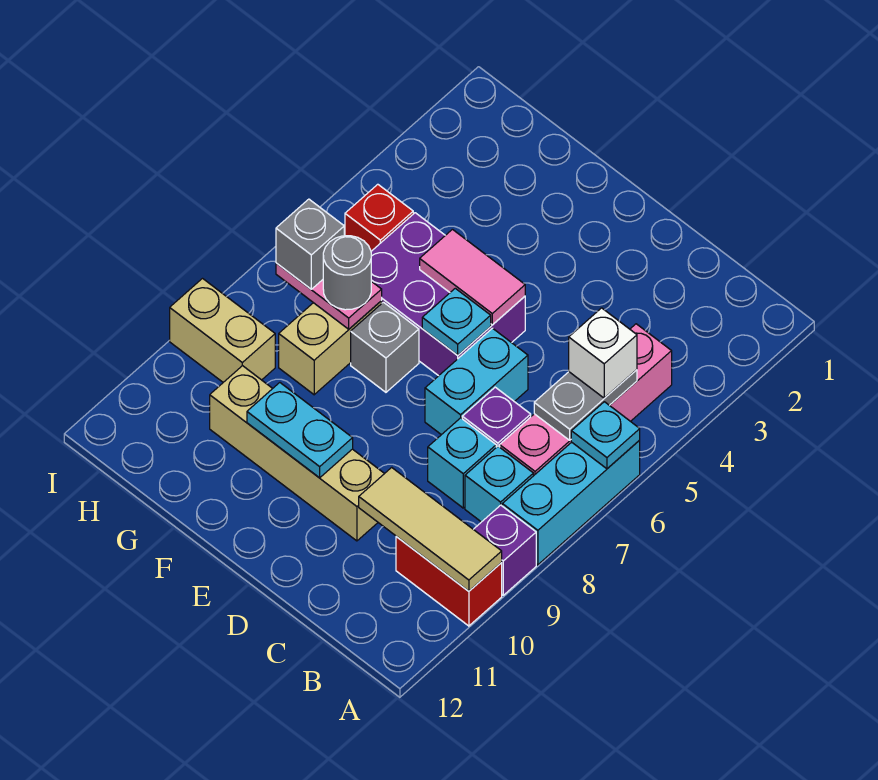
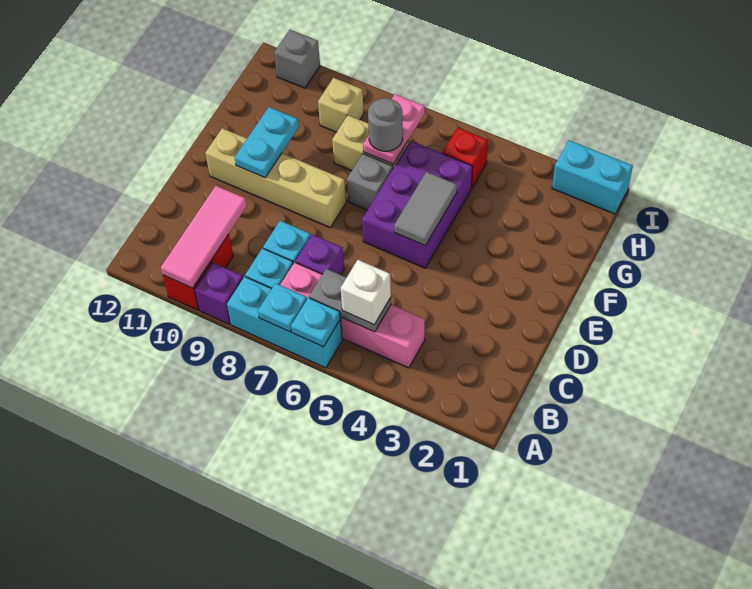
tan 1x3 tile [359,467,502,591] -> pink 1x3 tile [161,186,247,288]
cyan 1x2 brick [425,328,528,435] -> cyan 1x2 brick moved to [552,140,633,214]
tan 1x4 brick [210,366,384,541] -> tan 1x4 brick turned to [205,128,346,227]
pink 1x2 tile [420,229,525,325] -> grey 1x2 tile [394,172,457,245]
cyan 1x1 plate [422,288,491,355] -> cyan 1x1 plate moved to [258,283,307,332]
grey 1x1 brick [276,199,344,289] -> grey 1x1 brick moved to [274,30,320,88]
tan 1x2 brick [170,279,275,382] -> tan 1x1 brick [318,78,364,132]

